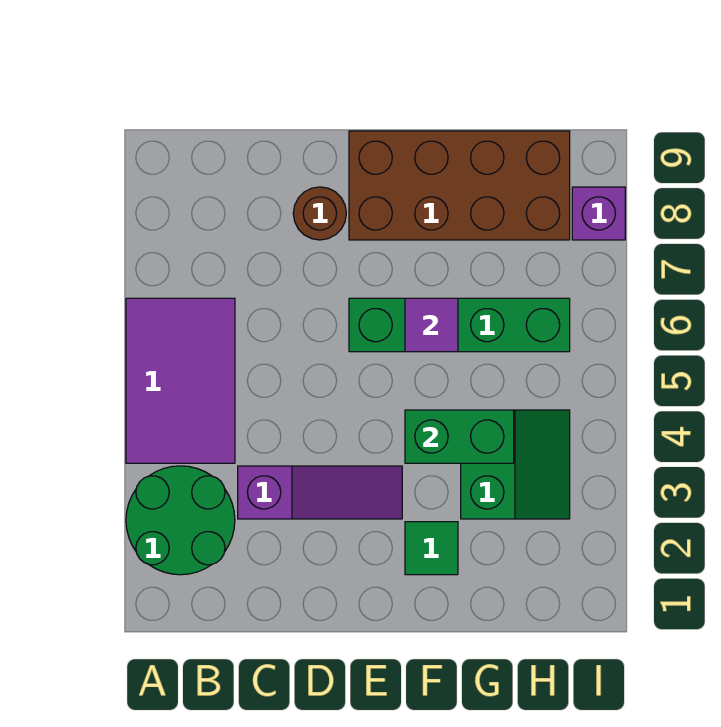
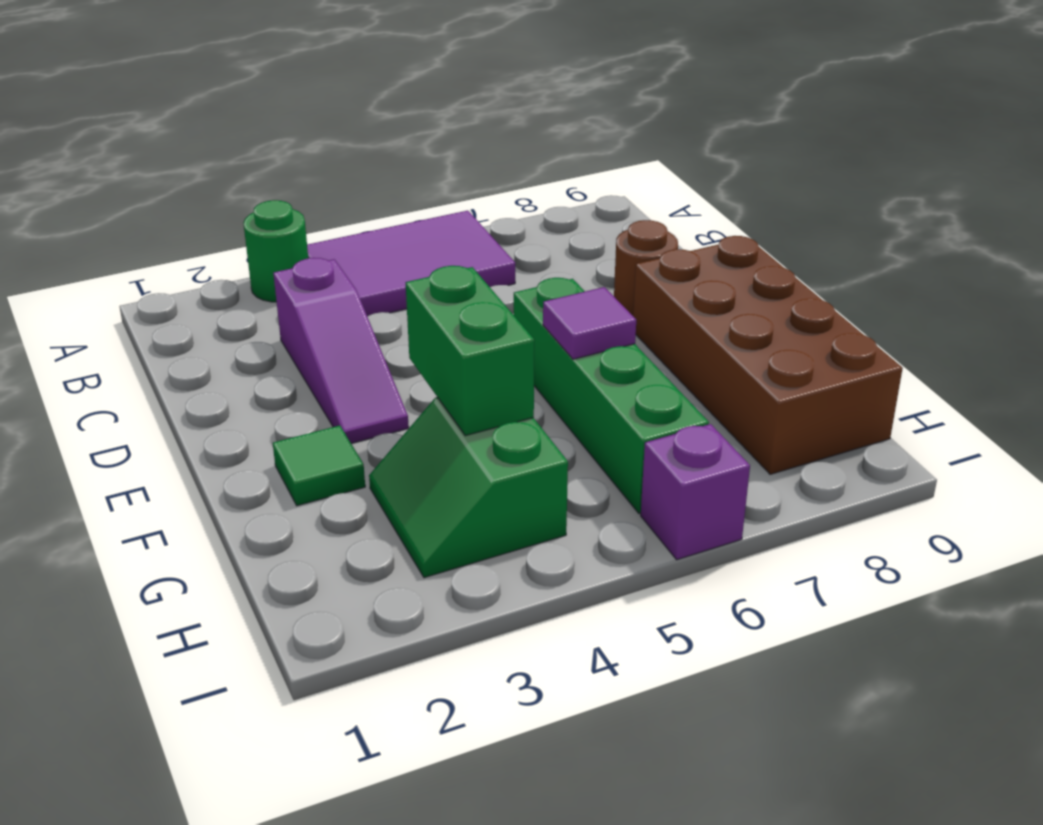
green 2x2 round brick [126,466,235,575] -> green 1x1 round brick [243,200,308,302]
green 2x2 slope [461,410,570,519] -> green 2x2 slope turned to [369,397,568,578]
purple 1x1 brick [572,187,625,240] -> purple 1x1 brick moved to [641,424,750,560]

